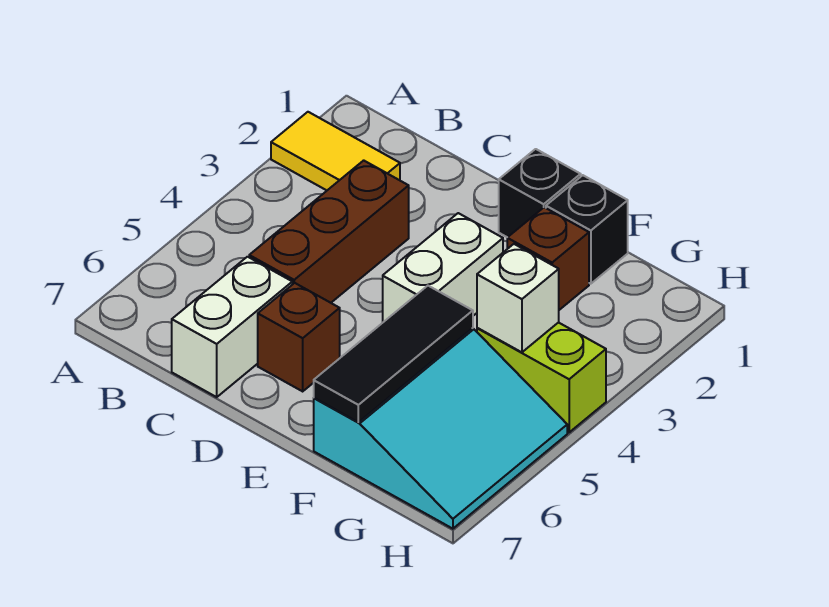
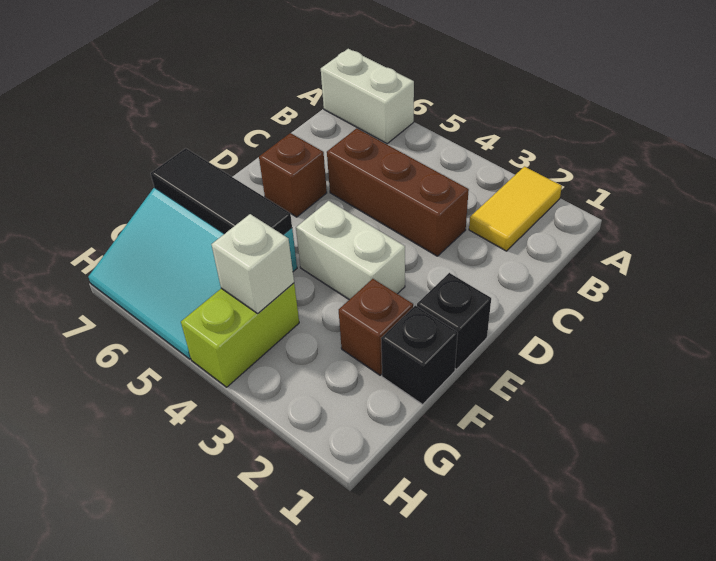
white 1x2 brick [172,257,292,397] -> white 1x2 brick moved to [321,49,414,144]

